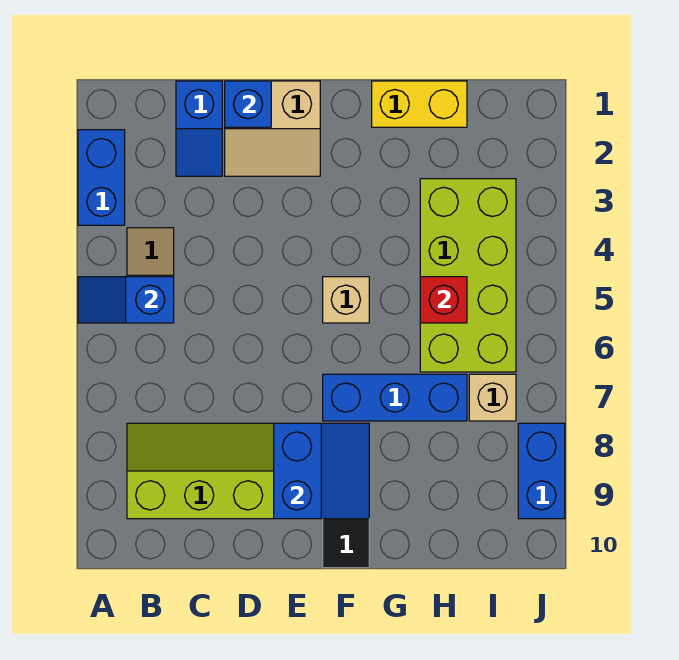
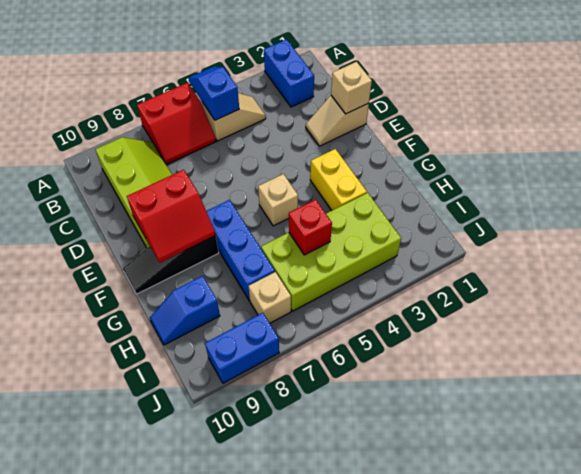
blue 1x2 brick [78,130,125,225] -> blue 1x2 brick turned to [264,39,314,107]
none -> red 2x2 slope [137,83,216,165]
blue 1x2 slope [176,81,222,176] -> blue 1x2 slope moved to [150,276,220,345]
tan 2x2 slope [225,81,320,176] -> tan 1x2 slope [306,96,369,146]
blue 1x1 brick [225,81,271,127] -> tan 1x1 brick [331,62,372,114]
blue 2x2 slope [274,423,369,519] -> red 2x2 slope [127,170,216,263]
yellow 1x2 brick [372,81,467,127] -> yellow 1x2 brick moved to [310,149,367,210]

